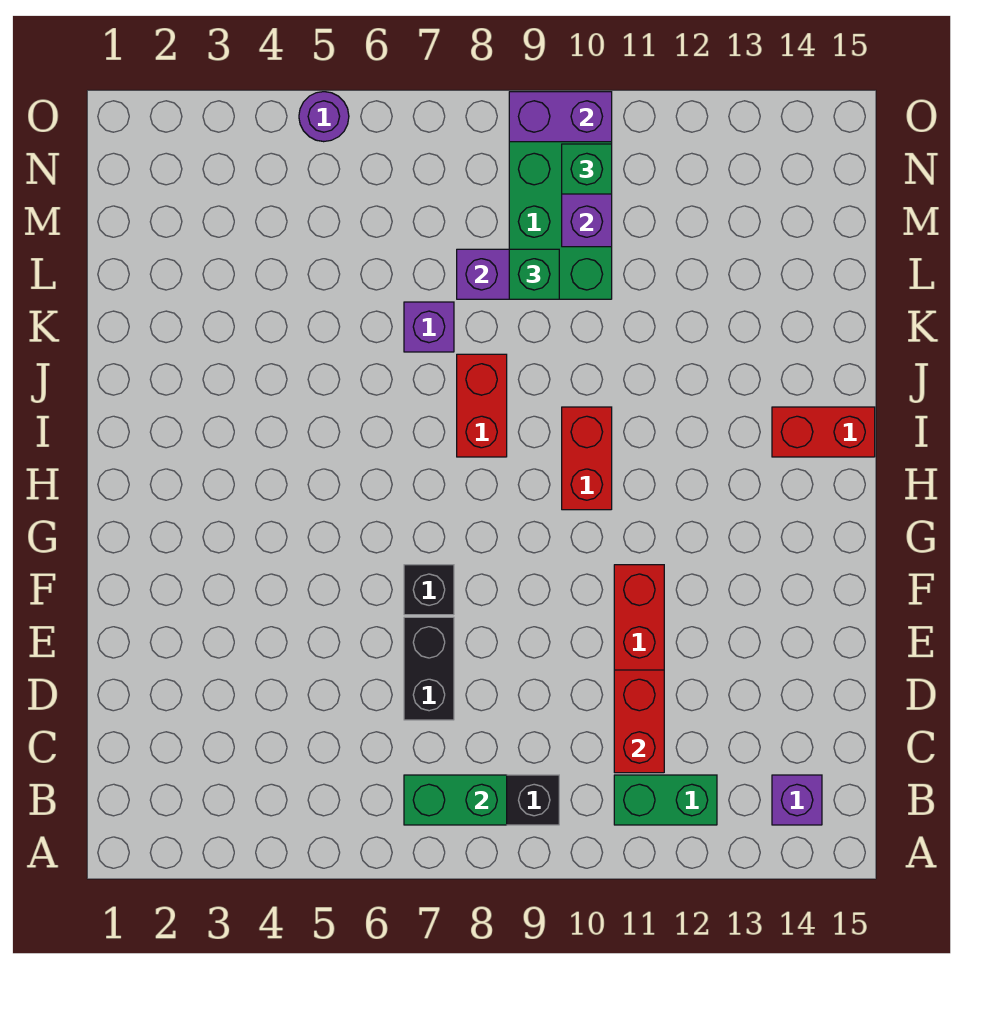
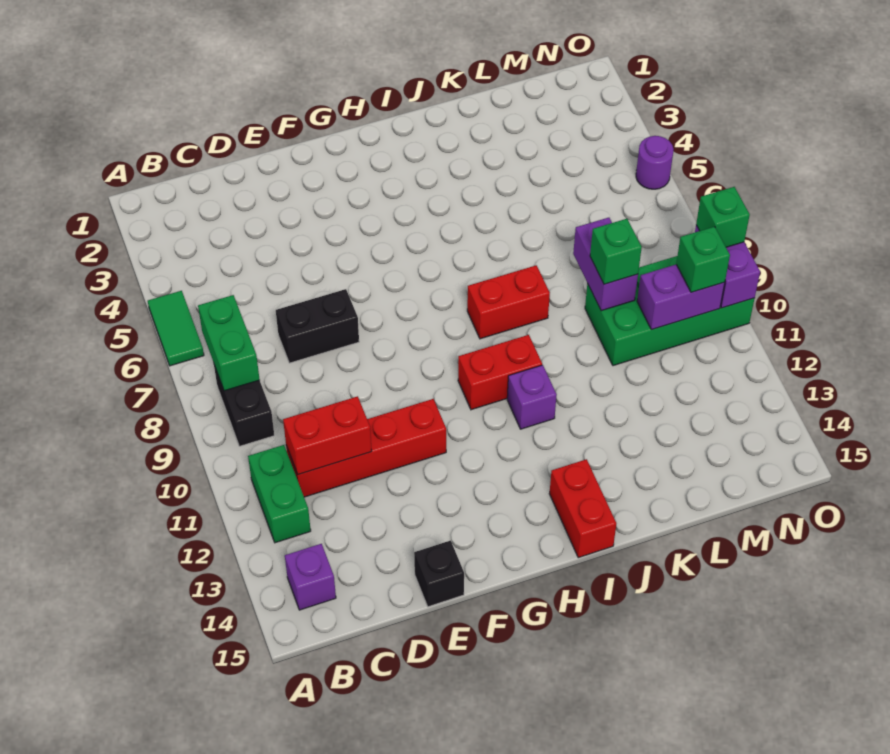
none -> green 1x2 tile [148,291,204,366]
black 1x1 brick [404,565,454,615] -> black 1x1 brick moved to [414,541,464,607]
purple 1x1 brick [404,302,454,352] -> purple 1x1 brick moved to [507,365,557,429]
none -> green 1x1 brick [696,187,750,247]

